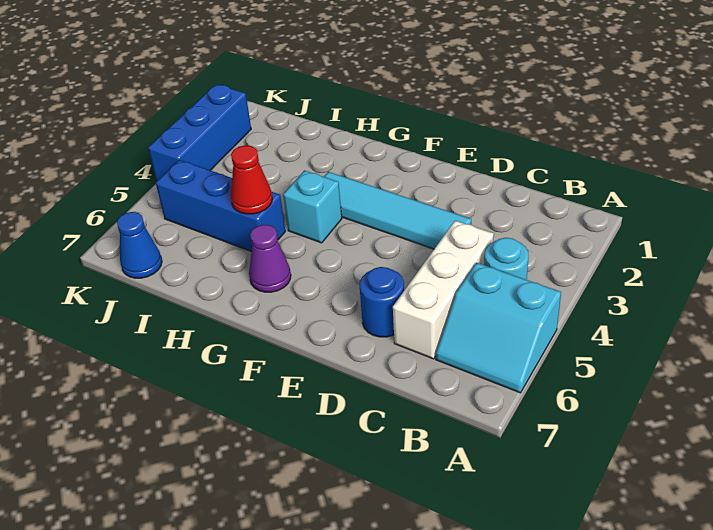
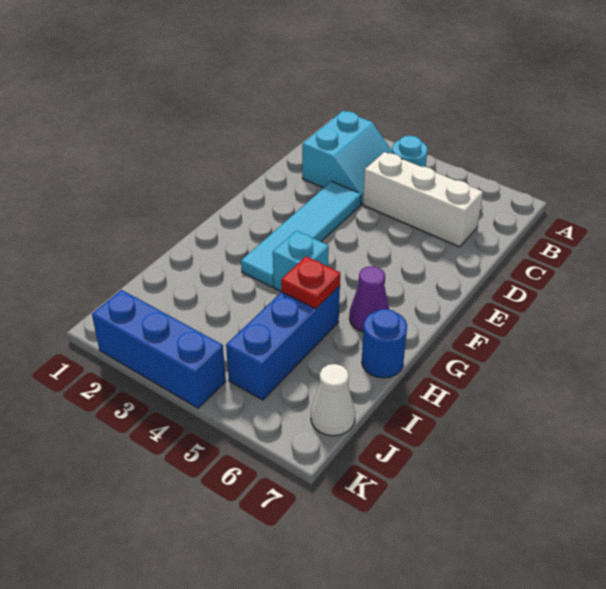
cyan 2x2 slope [436,263,561,393] -> cyan 2x2 slope moved to [302,111,392,204]
blue 1x1 round brick [360,267,404,337] -> blue 1x1 round brick moved to [362,309,407,378]
red 1x1 cone [231,145,272,214] -> red 1x1 plate [281,256,340,309]
blue 1x1 cone [117,212,162,278] -> white 1x1 cone [311,364,355,436]

